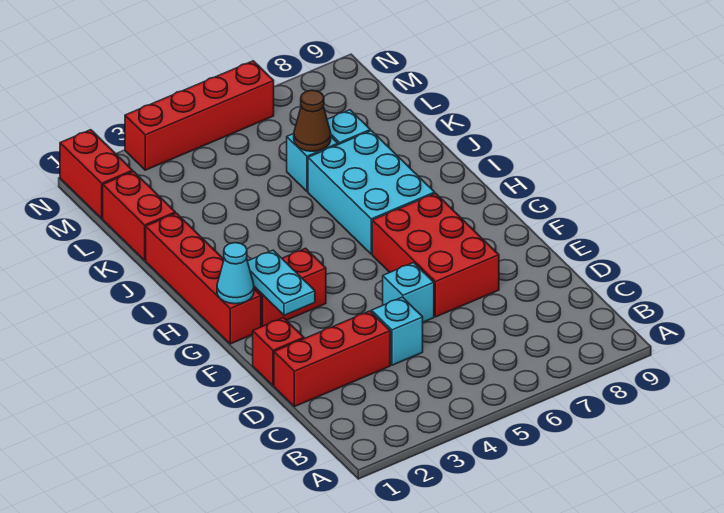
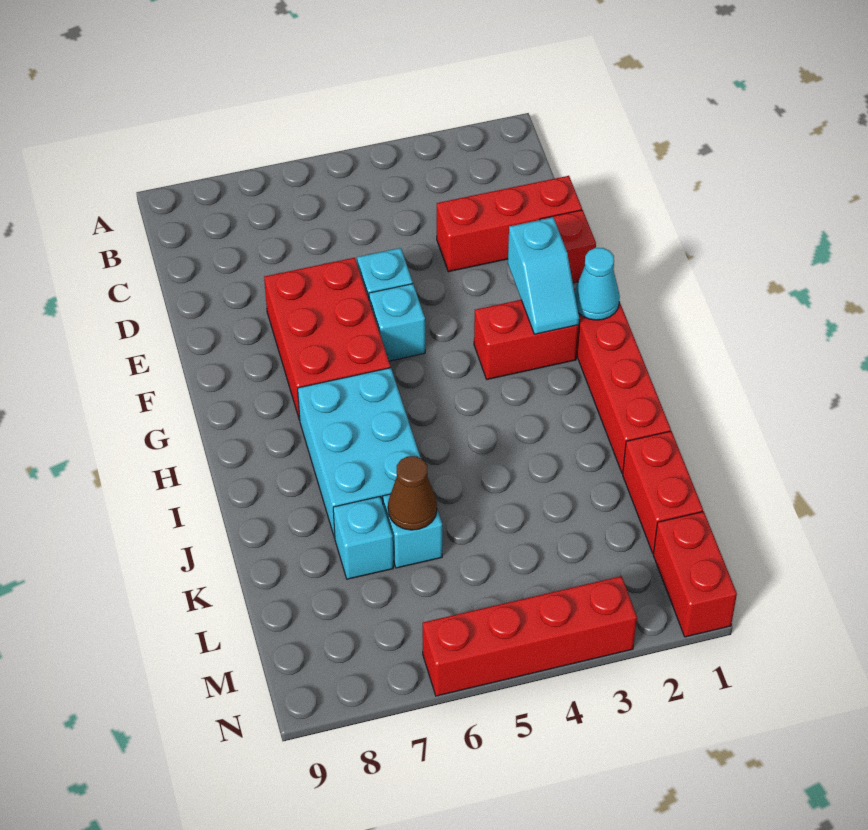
cyan 1x1 brick [372,297,423,365] -> cyan 1x1 brick moved to [369,284,425,361]
cyan 1x2 plate [247,250,315,315] -> cyan 1x2 slope [508,217,579,334]

